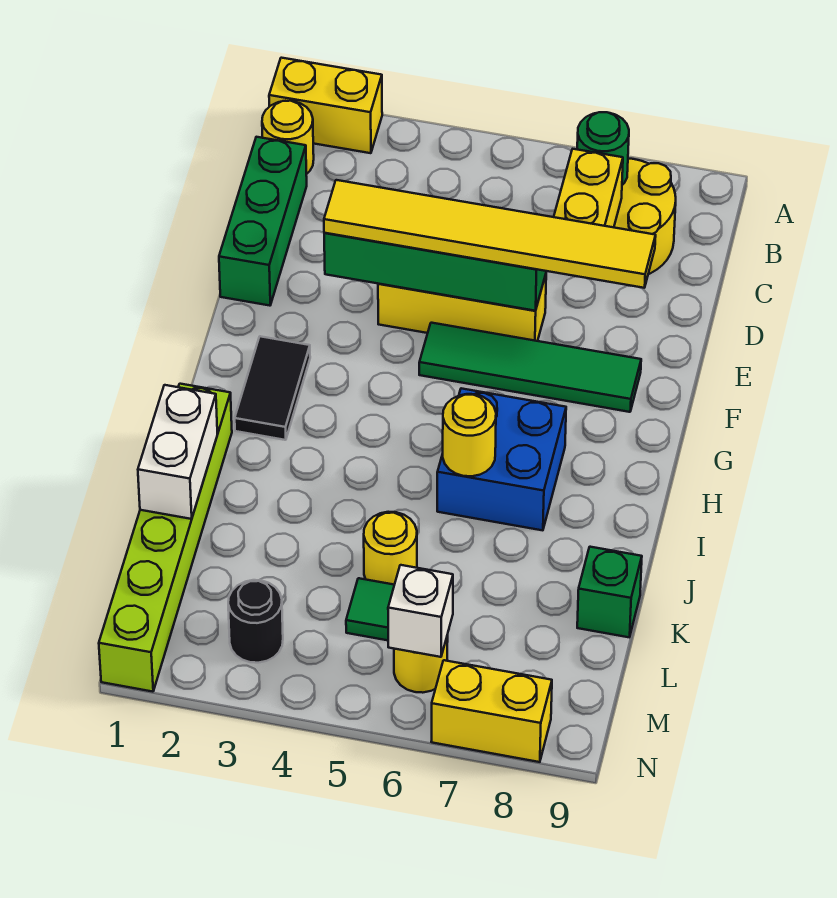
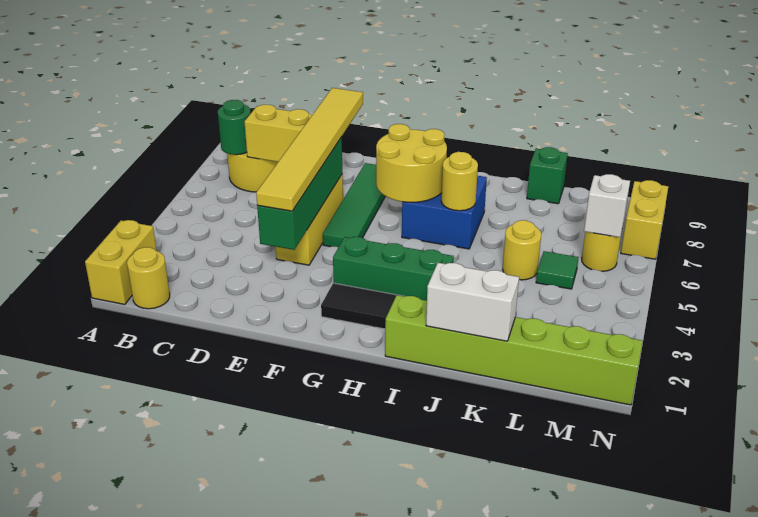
green 1x3 brick [219,137,307,306] -> green 1x3 brick moved to [333,237,454,301]
none -> yellow 2x2 round brick [376,124,447,202]
black 1x1 round brick [228,580,283,663] -> none

